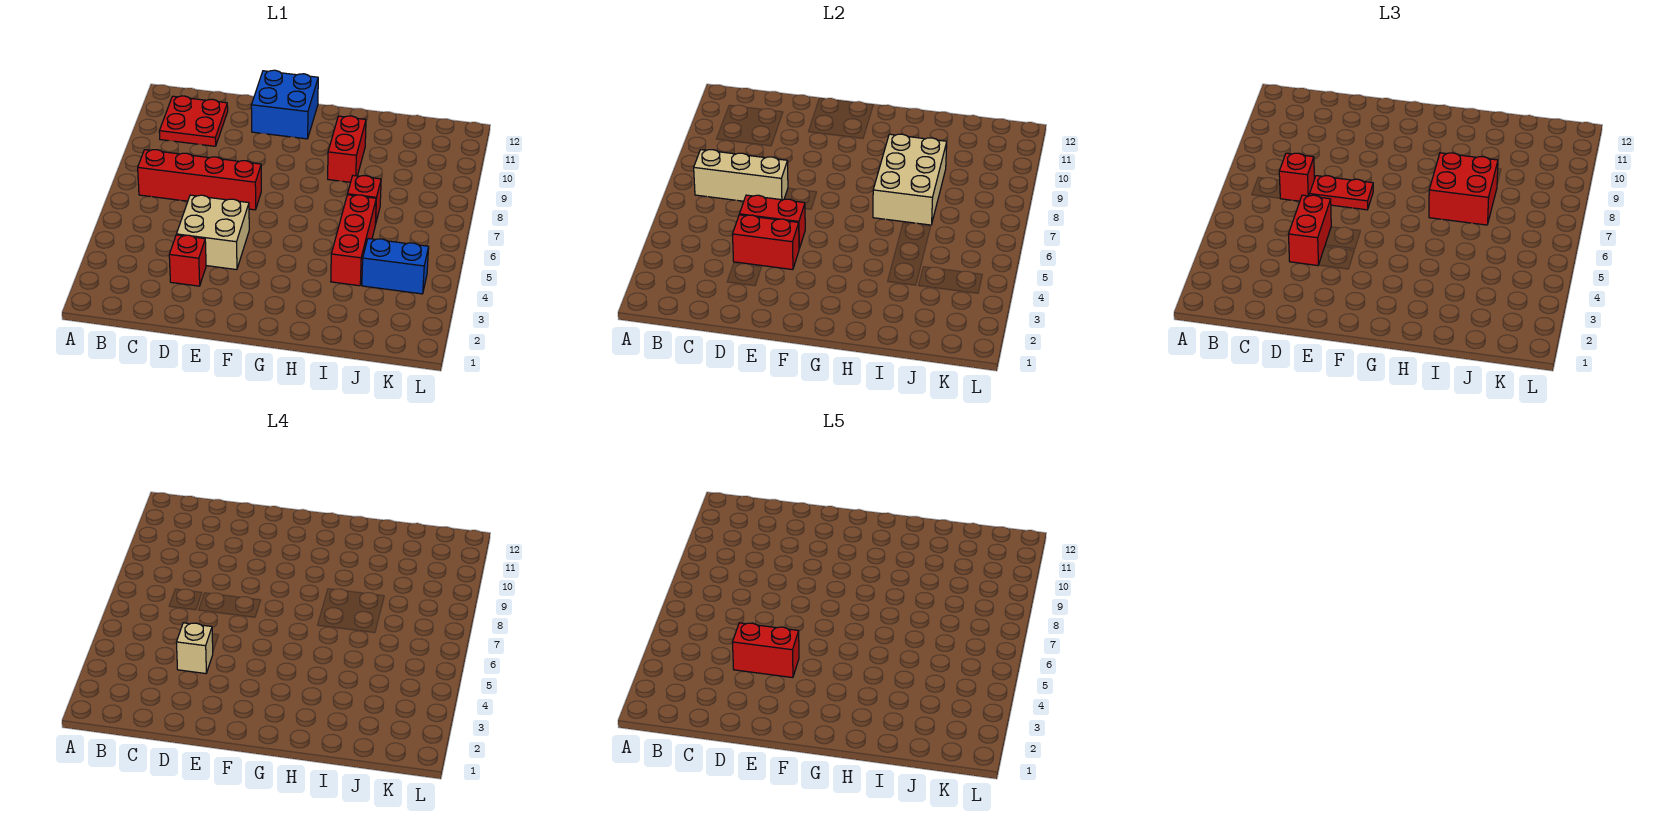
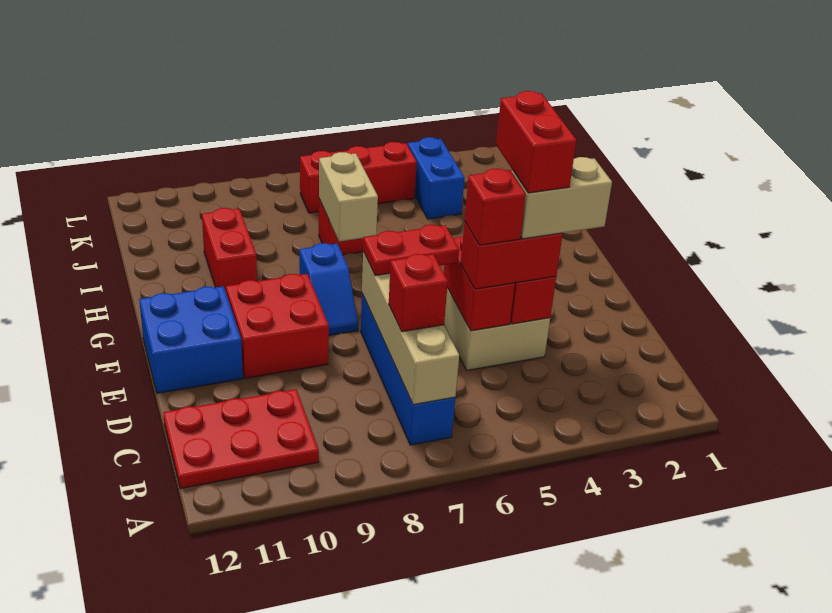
red 1x4 brick [138,150,261,210] -> blue 1x4 brick [361,294,455,445]
tan 1x3 brick [694,150,788,201] -> tan 1x4 brick [362,252,459,405]
red 2x2 plate [159,96,228,146] -> red 2x3 plate [163,389,319,489]
red 1x1 brick [169,235,206,286] -> red 1x1 brick moved to [465,169,526,245]
tan 1x1 brick [176,623,213,674] -> tan 1x2 brick [512,157,612,239]
red 1x2 plate [1310,176,1373,210] -> red 1x2 plate turned to [363,225,459,276]
none -> blue 1x2 slope [299,243,358,335]
tan 2x3 brick [873,134,947,225] -> tan 1x2 brick [319,152,378,242]
red 2x2 brick [1429,153,1498,225] -> red 2x2 brick moved to [226,274,329,378]
red 1x2 brick [328,116,366,182] -> red 1x2 brick turned to [202,208,257,291]
red 1x3 brick [331,195,376,286] -> red 1x3 brick moved to [300,142,417,213]

